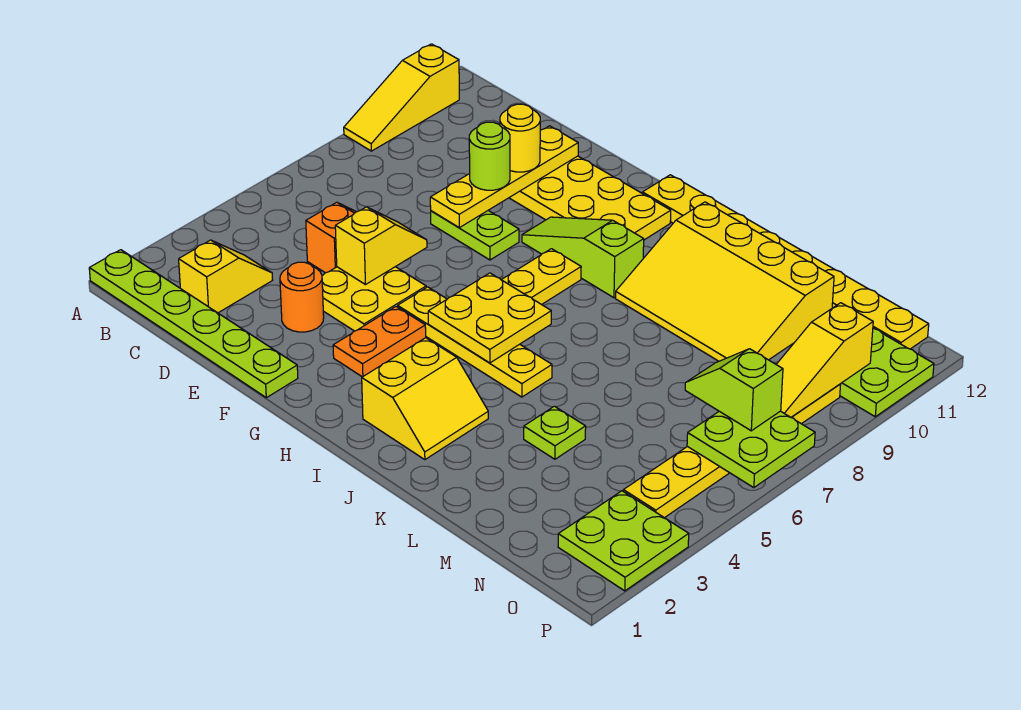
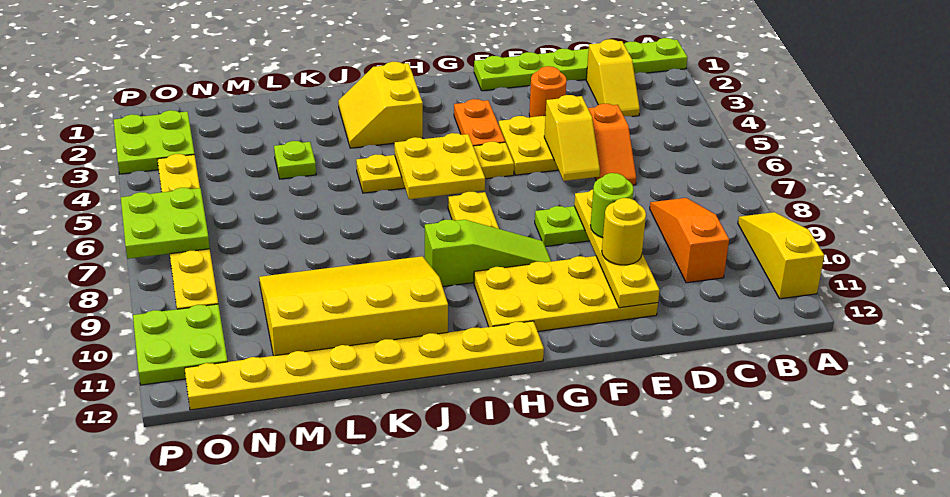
none -> orange 1x3 slope [650,198,729,283]
lime 1x2 slope [685,349,783,431] -> none
yellow 1x3 slope [776,303,873,417] -> none

